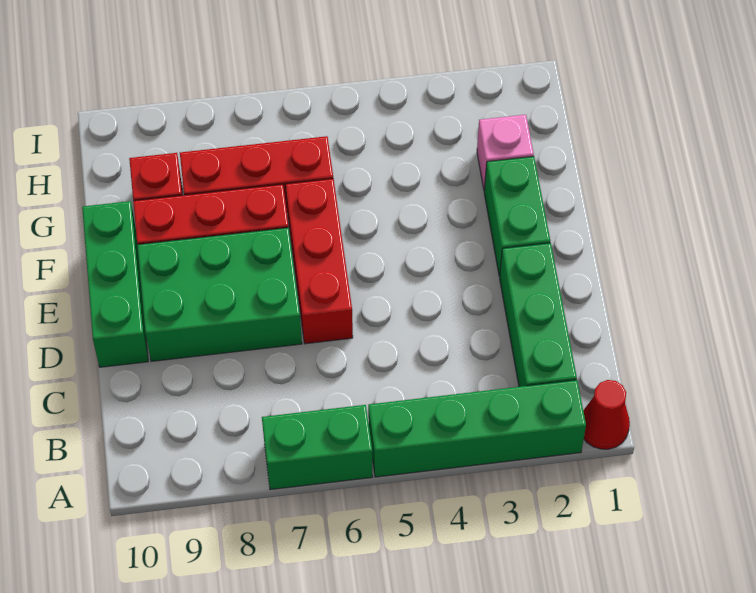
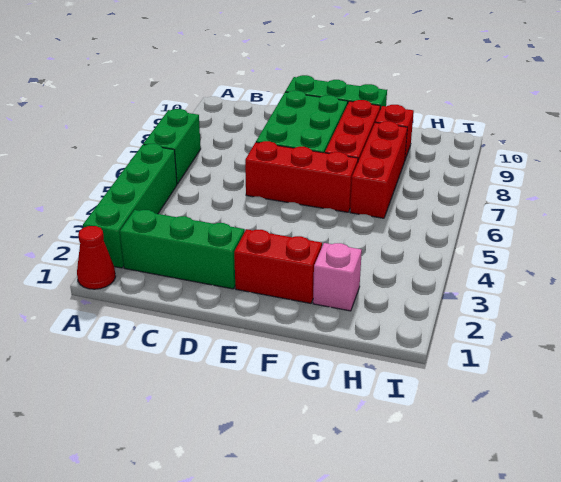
green 1x2 brick [484,156,550,276] -> red 1x2 brick [234,229,322,303]

